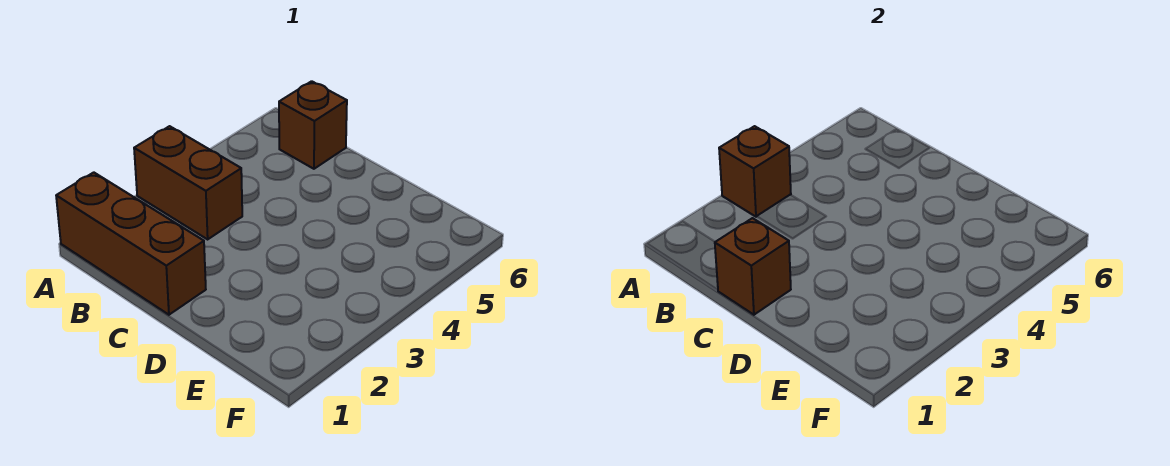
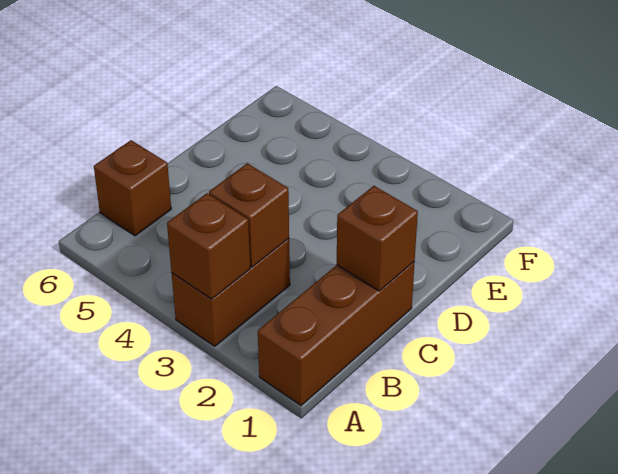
none -> brown 1x1 brick [209,163,289,267]

